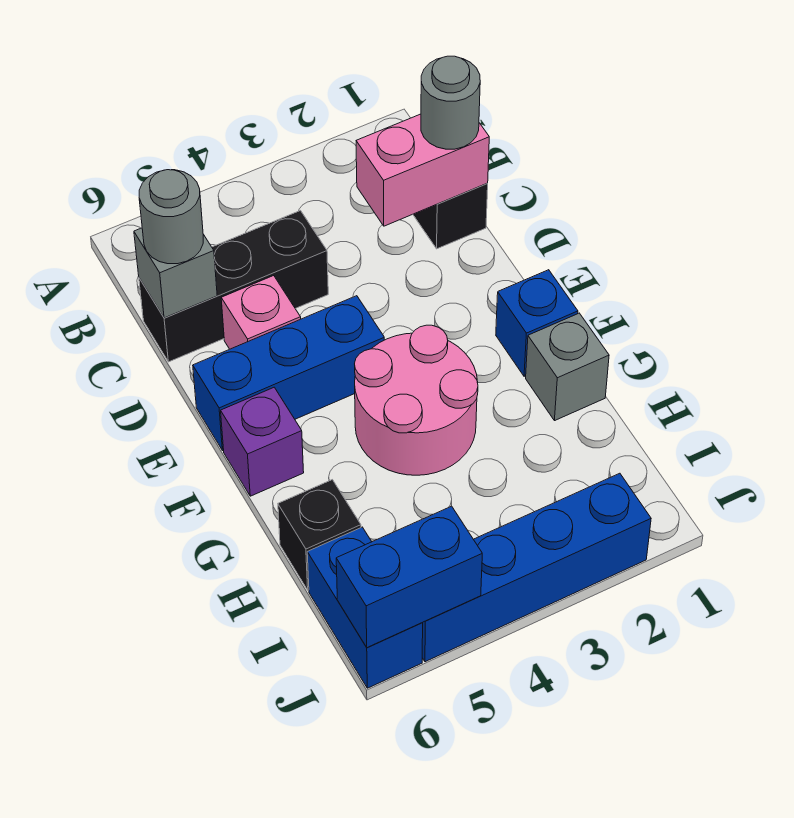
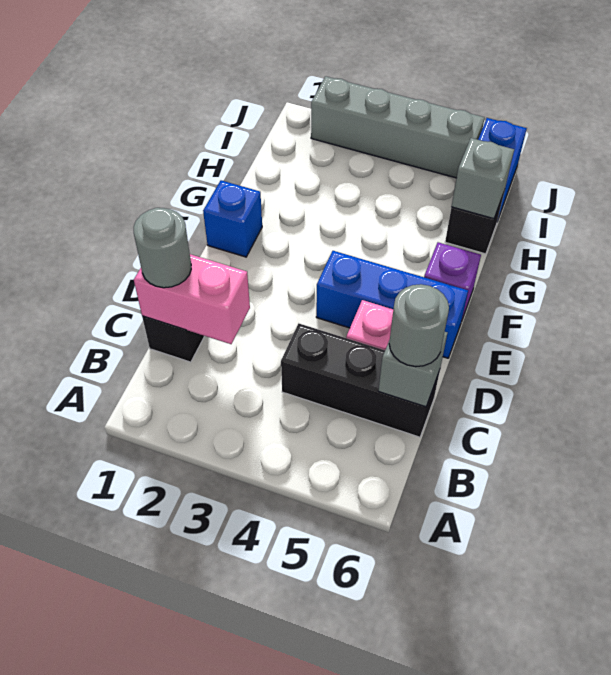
pink 2x2 round brick [355,325,478,475] -> none
grey 1x1 brick [526,313,609,421] -> grey 1x1 brick moved to [452,138,514,219]
blue 1x4 brick [422,473,651,662] -> grey 1x4 brick [311,76,485,178]
blue 1x2 brick [336,506,482,648] -> none

